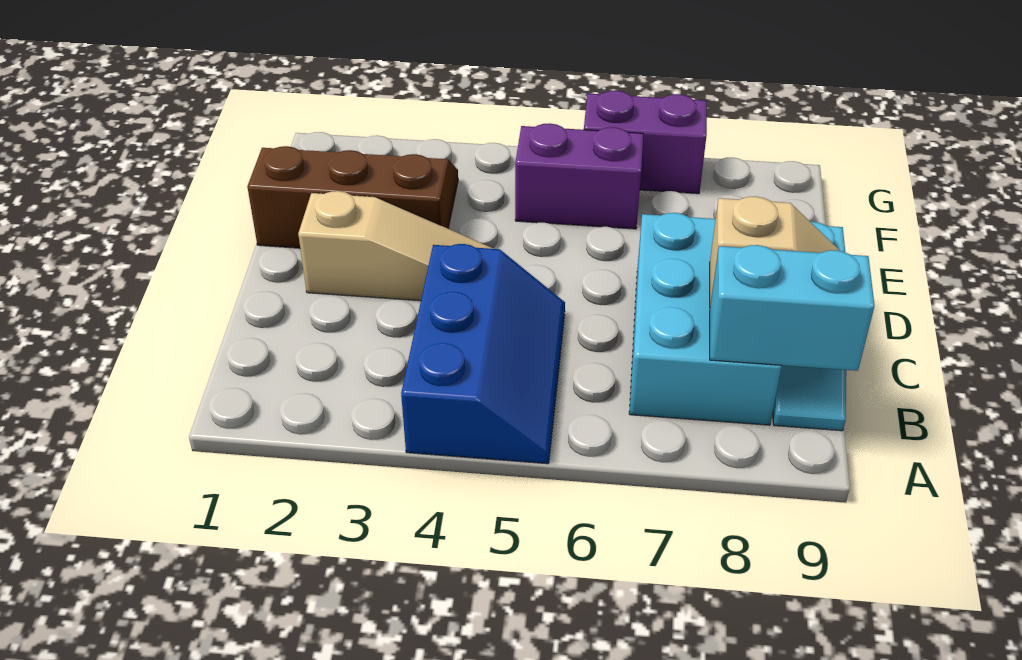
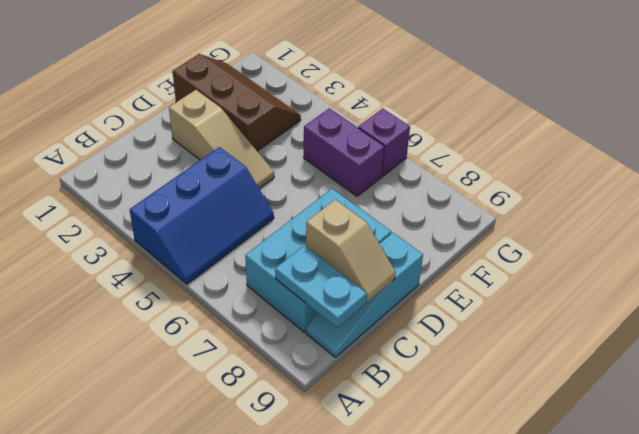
cyan 1x2 brick [710,245,875,371] -> cyan 1x2 plate [275,245,367,328]
purple 1x2 brick [584,91,707,194] -> purple 1x1 brick [358,109,410,176]

